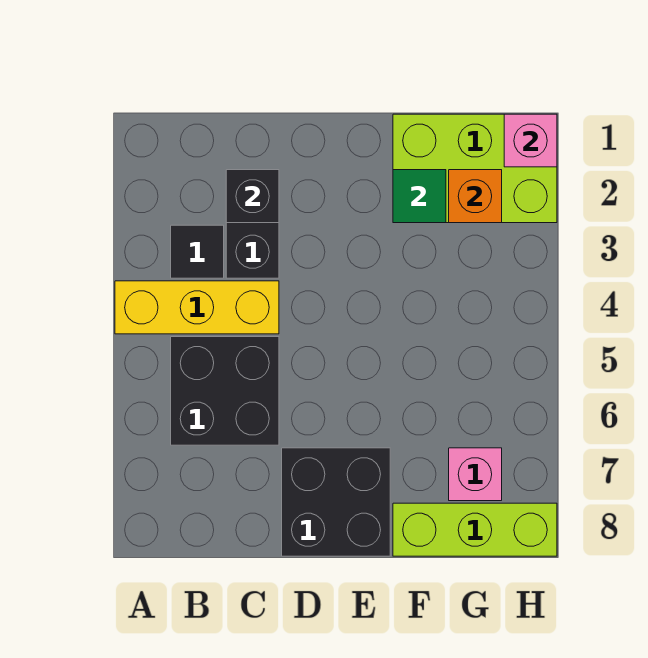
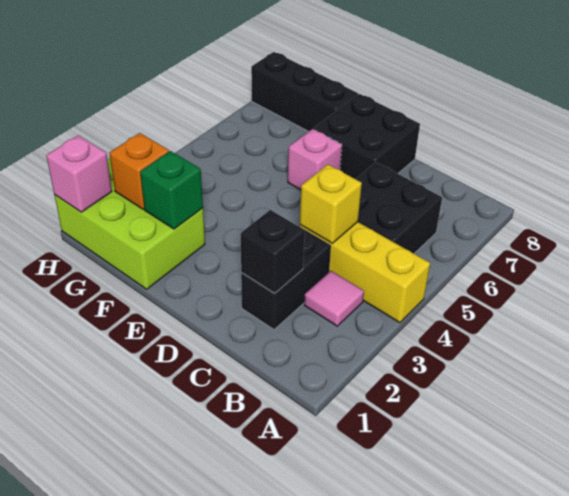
black 1x1 tile [171,225,224,278] -> pink 1x1 tile [304,271,364,326]
none -> yellow 1x1 brick [300,165,362,243]
green 1x1 tile [393,170,446,223] -> green 1x1 brick [140,151,203,229]
lime 1x3 brick [393,503,557,556] -> black 1x3 brick [251,52,358,132]
pink 1x1 brick [449,448,502,501] -> pink 1x1 brick moved to [288,129,342,190]

